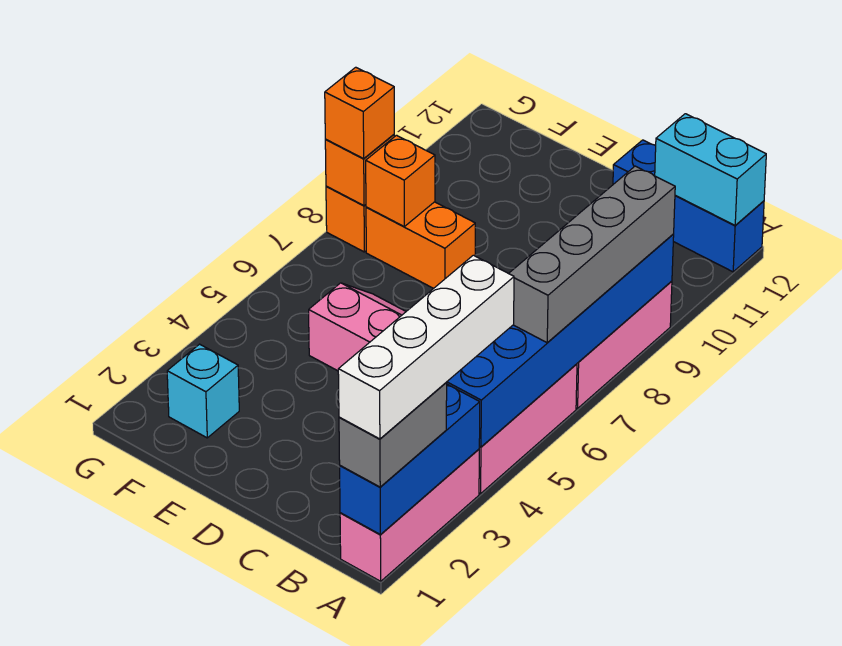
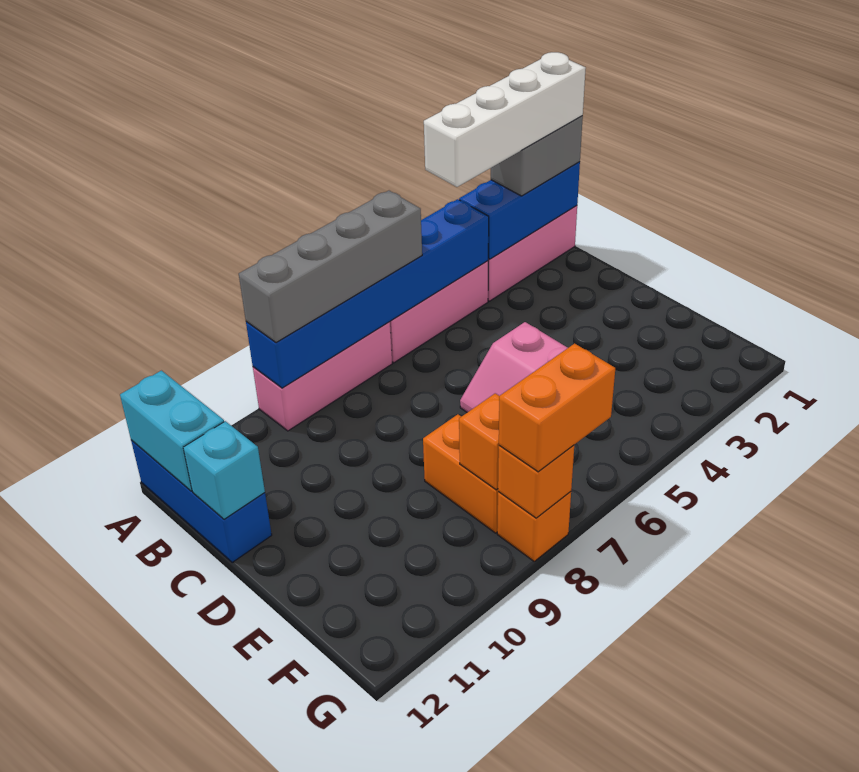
cyan 1x1 brick [167,344,239,438] -> cyan 1x1 brick moved to [183,421,265,519]
orange 1x1 brick [325,67,394,159] -> orange 1x2 brick [499,343,615,472]

